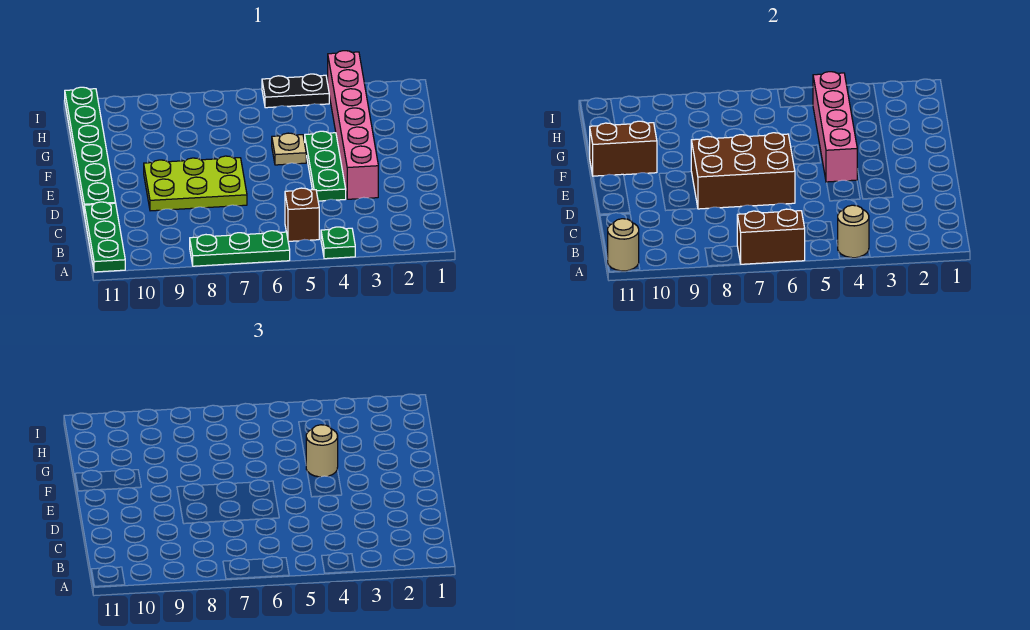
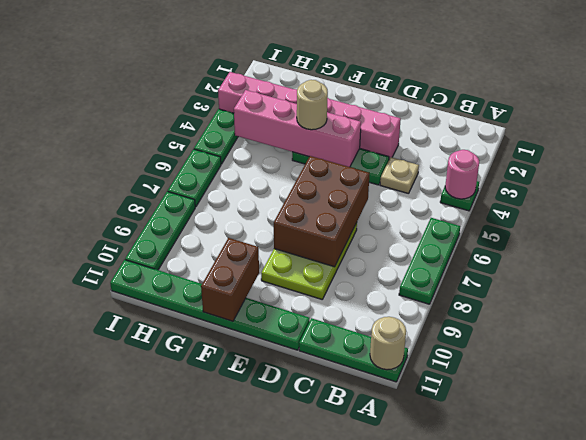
tan 1x1 round brick [837,205,869,258] -> pink 1x1 round brick [445,150,479,199]
brown 1x2 brick [737,209,805,264] -> none
brown 1x1 brick [285,188,319,241] -> none
tan 1x1 plate [272,133,306,165] -> tan 1x1 plate moved to [380,157,419,194]
black 1x2 plate [262,74,329,108] -> green 1x2 plate [194,109,238,164]
none -> green 1x2 plate [168,149,221,207]
none -> green 1x3 plate [125,191,195,270]

